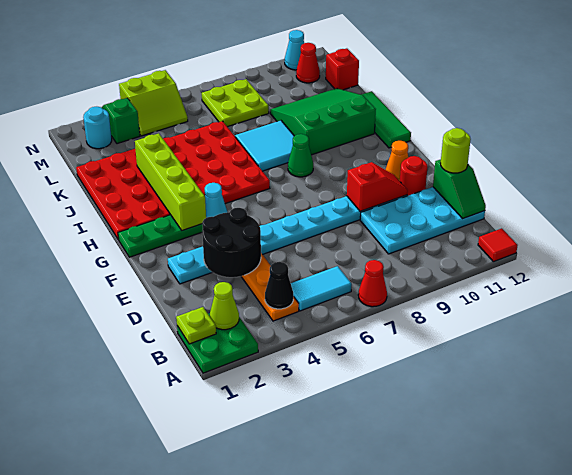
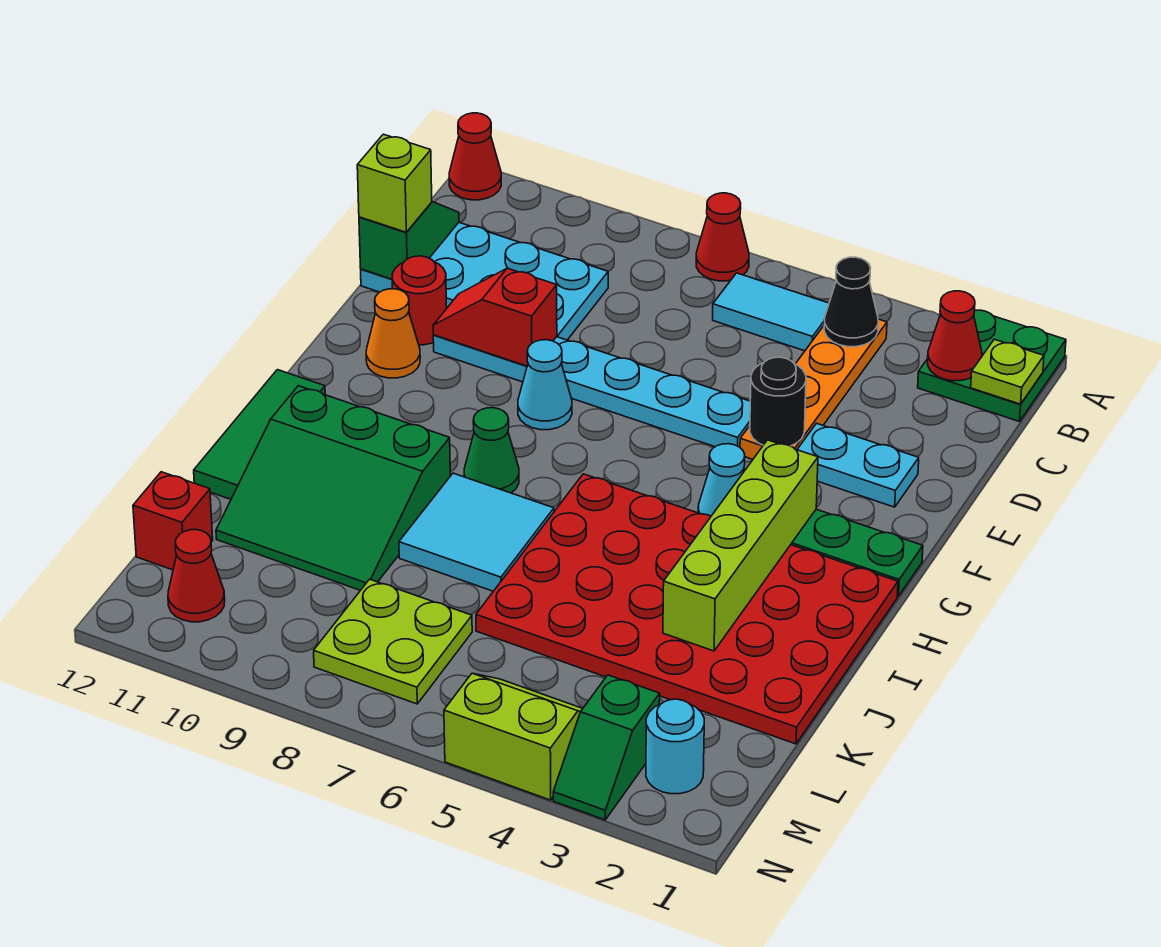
red 1x1 tile [478,228,518,262] -> red 1x1 cone [449,113,501,200]
lime 1x1 cone [210,282,239,330] -> red 1x1 cone [928,291,982,381]
black 2x2 round brick [202,208,261,277] -> black 1x1 round brick [750,357,806,446]
lime 1x1 round brick [441,128,471,173] -> lime 1x1 brick [357,134,432,232]
cyan 1x1 cone [285,30,304,70] -> cyan 1x1 cone moved to [518,340,572,430]

